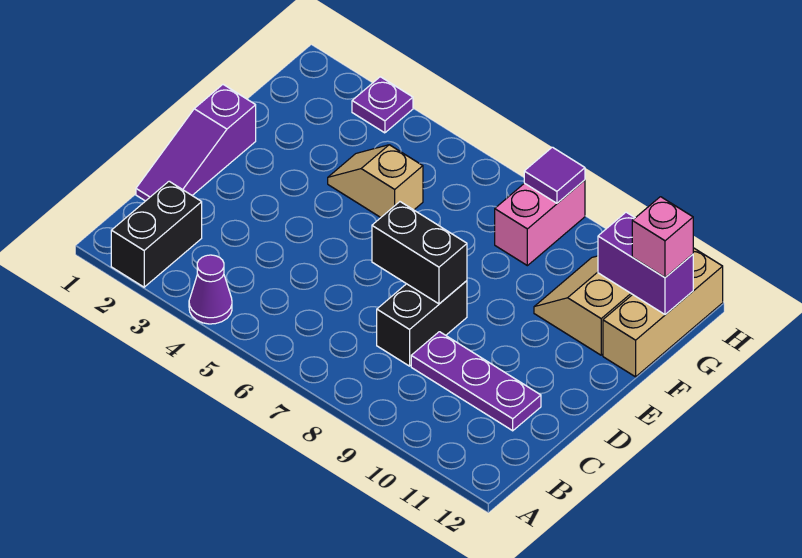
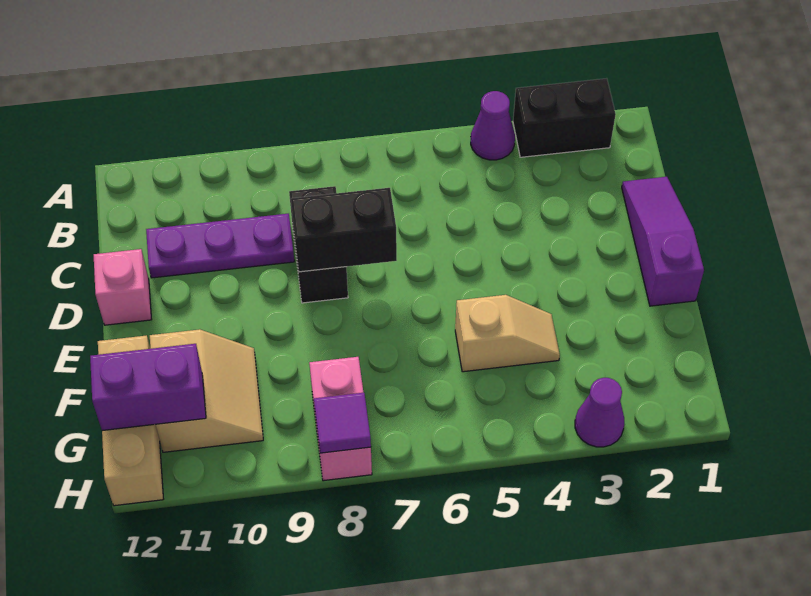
black 1x2 brick [111,181,202,287] -> black 1x2 brick turned to [513,78,616,157]
pink 1x1 brick [632,197,693,277] -> pink 1x1 brick moved to [94,249,152,325]
purple 1x1 plate [352,77,413,133] -> purple 1x1 cone [575,378,624,447]

